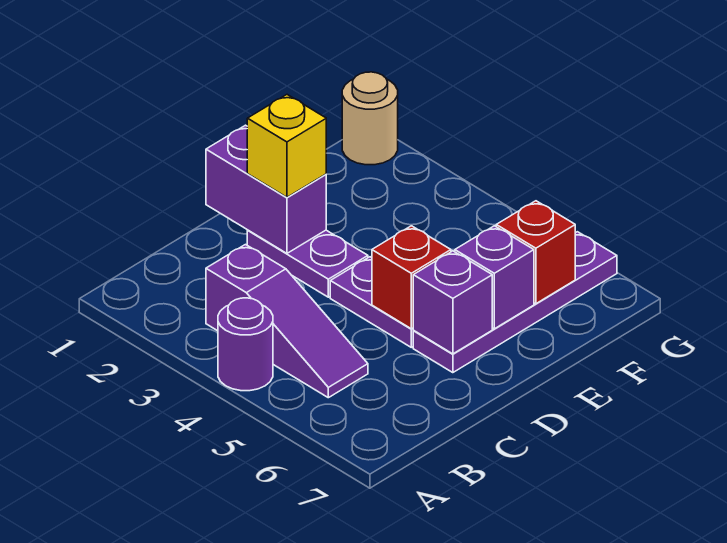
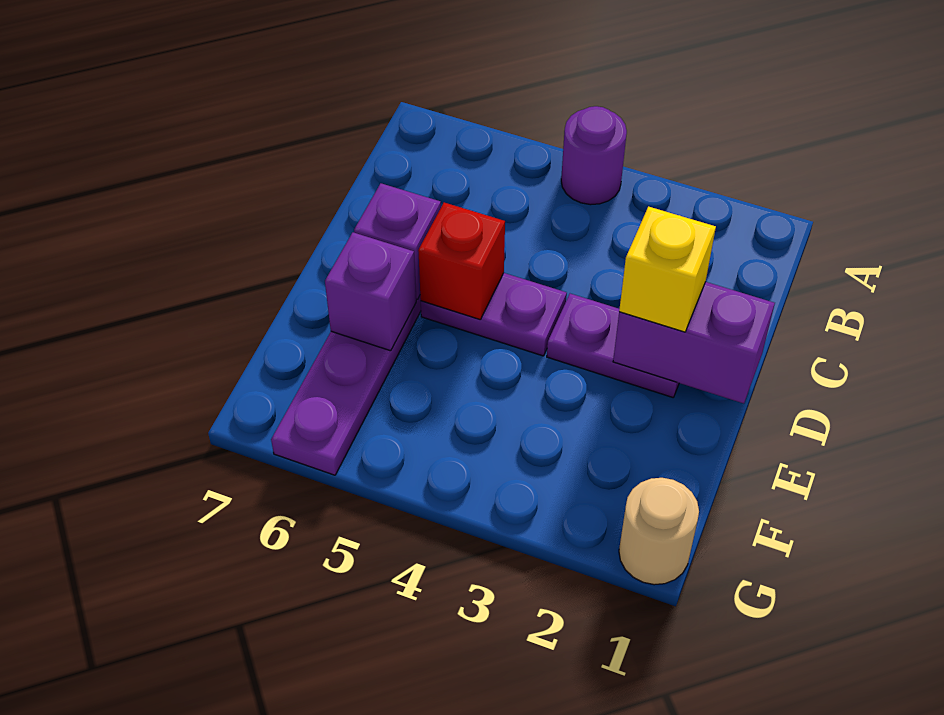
purple 1x3 slope [206,245,368,398] -> none
red 1x1 brick [496,201,575,304] -> none

